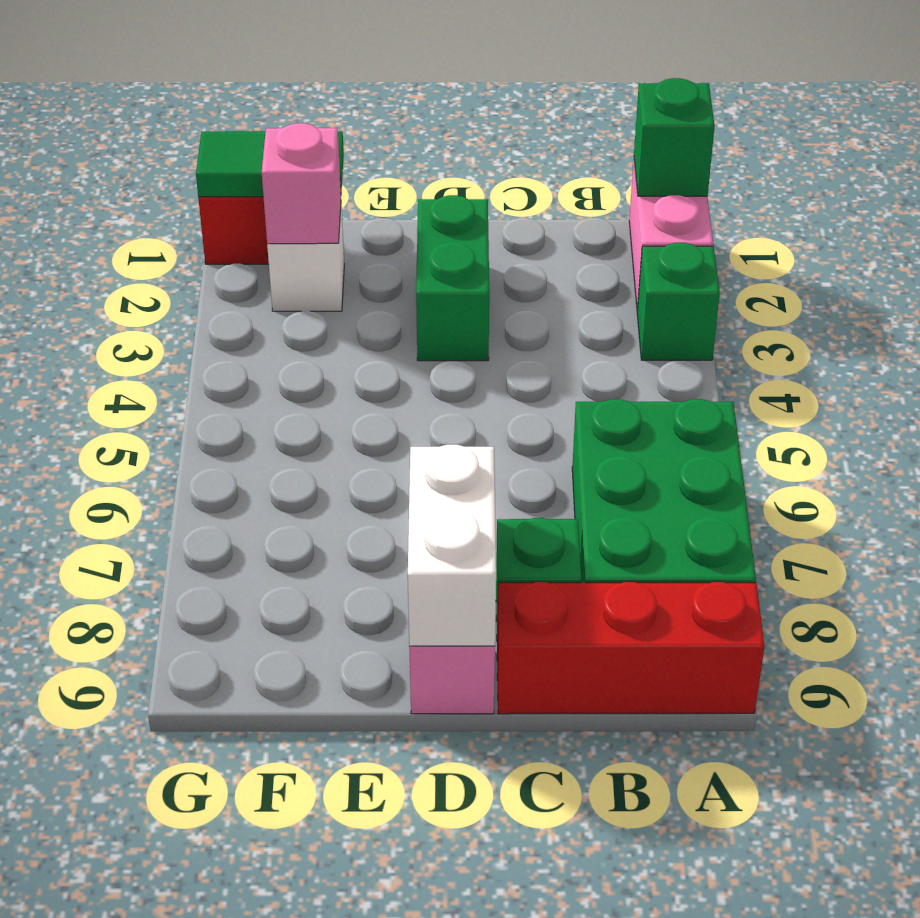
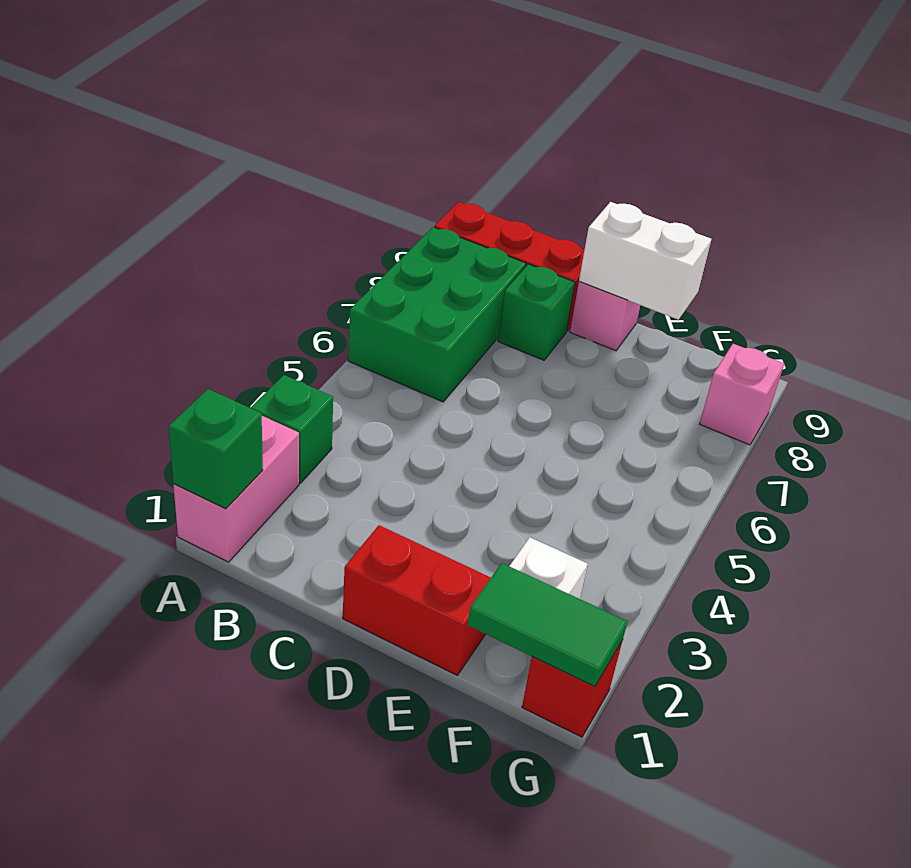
none -> red 1x2 brick [343,525,491,675]
green 1x2 brick [416,195,489,361] -> none
white 1x2 brick [408,445,496,646] -> white 1x2 brick turned to [579,202,711,320]
pink 1x1 brick [262,123,341,244] -> pink 1x1 brick moved to [700,344,784,445]

